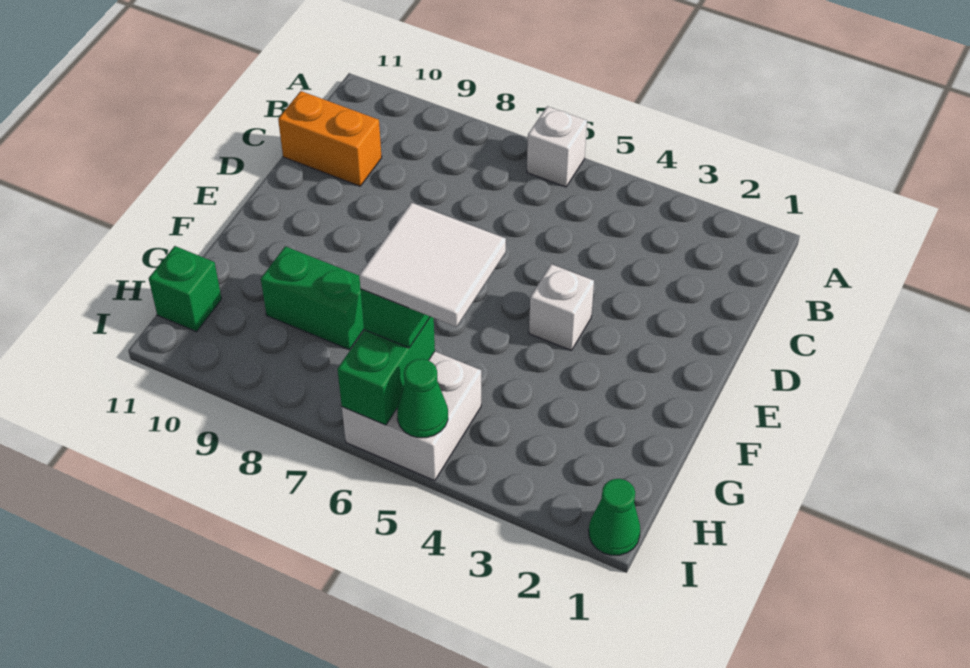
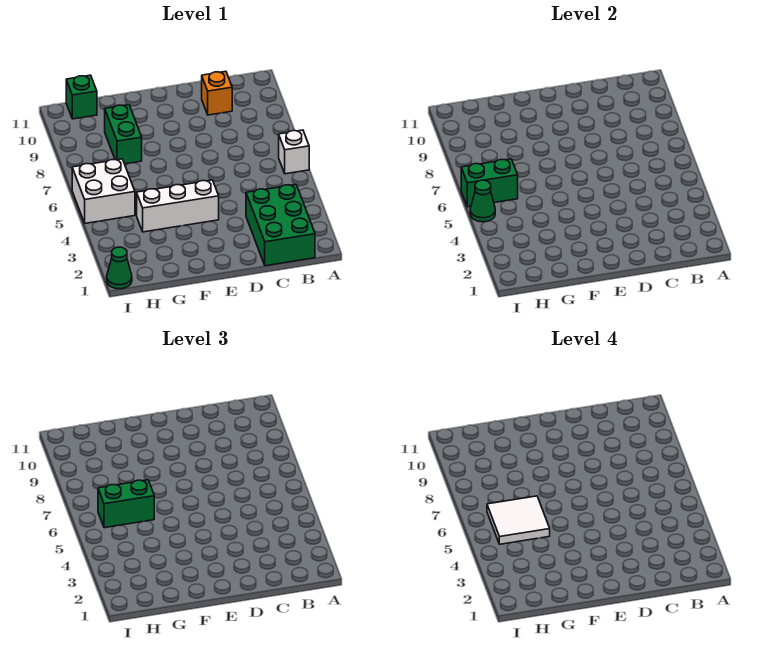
none -> green 2x3 brick [246,185,315,266]
orange 1x2 brick [278,91,382,186] -> orange 1x1 brick [202,71,232,115]
white 1x1 brick [529,264,594,351] -> white 1x3 brick [137,180,219,232]

